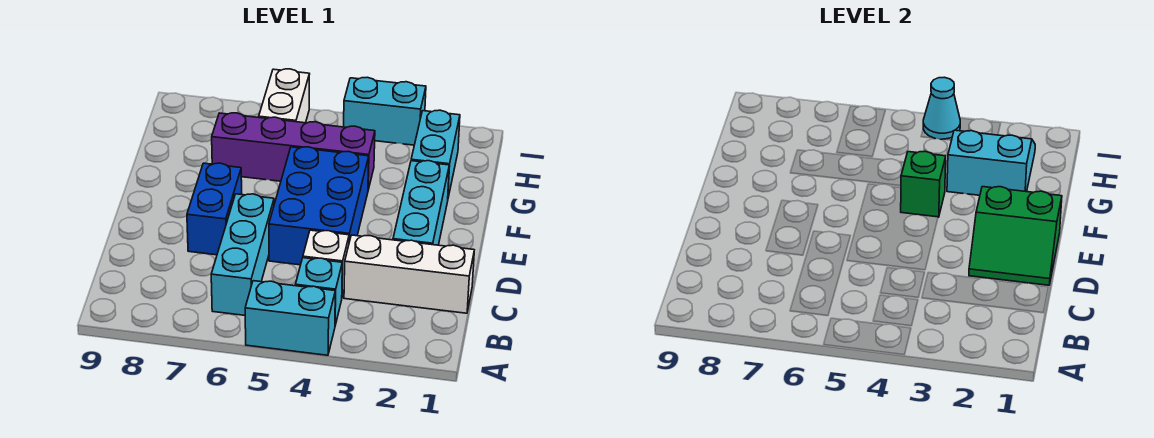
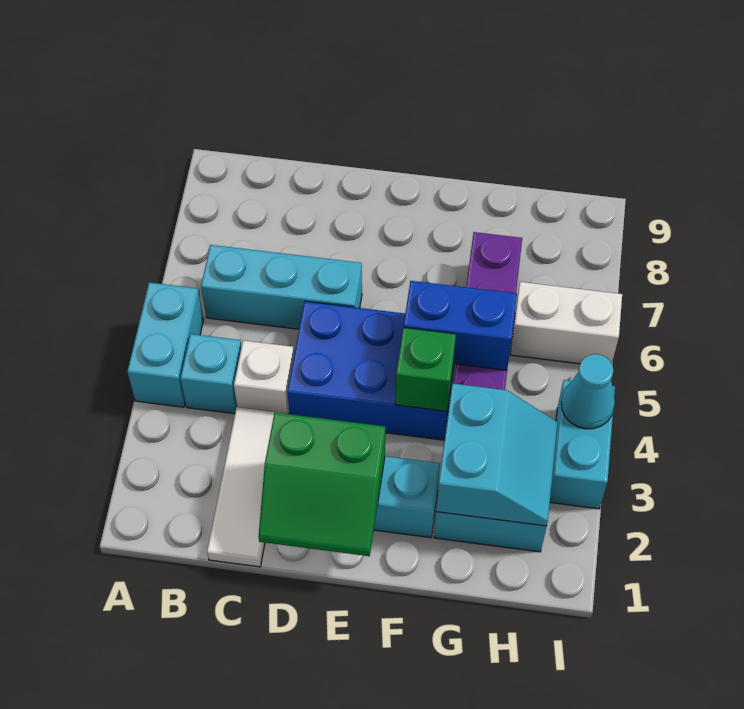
white 1x3 brick [344,235,474,313] -> white 1x3 tile [207,407,286,567]
green 2x2 slope [969,187,1062,285] -> green 2x2 slope turned to [258,413,385,556]
blue 1x2 brick [187,163,242,255] -> blue 1x2 brick moved to [404,281,517,370]

